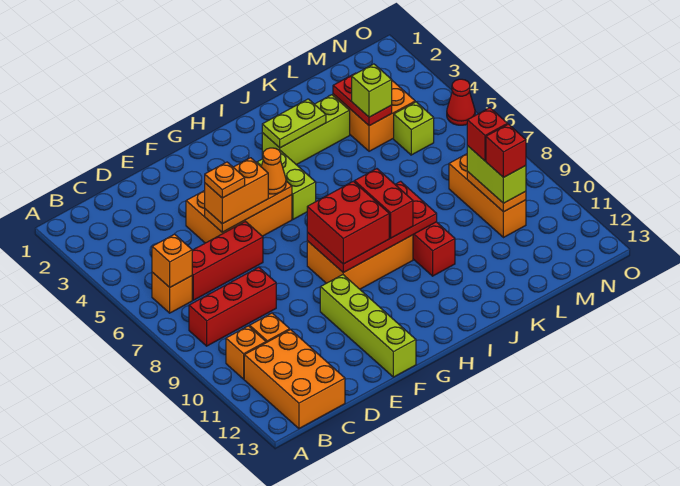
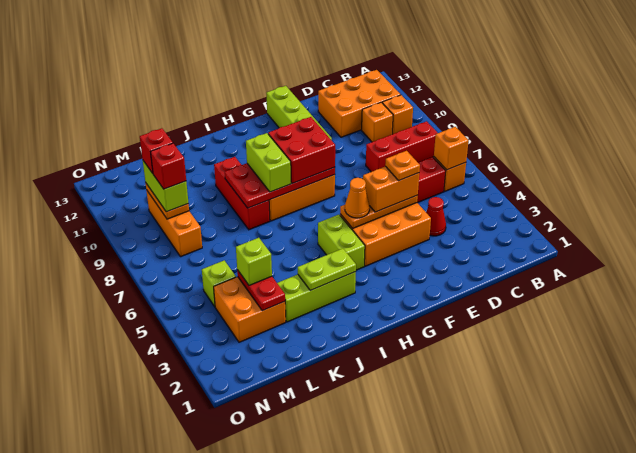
orange 2x3 brick [244,330,345,428] -> orange 2x3 brick turned to [318,70,401,137]
red 1x2 brick [354,169,413,238] -> lime 1x2 brick [246,133,291,192]
red 1x1 cone [447,79,475,125] -> red 1x1 cone moved to [426,197,446,236]

